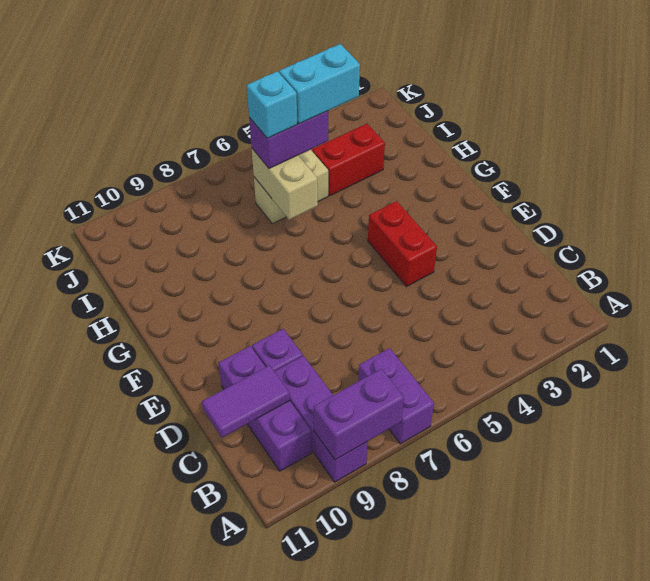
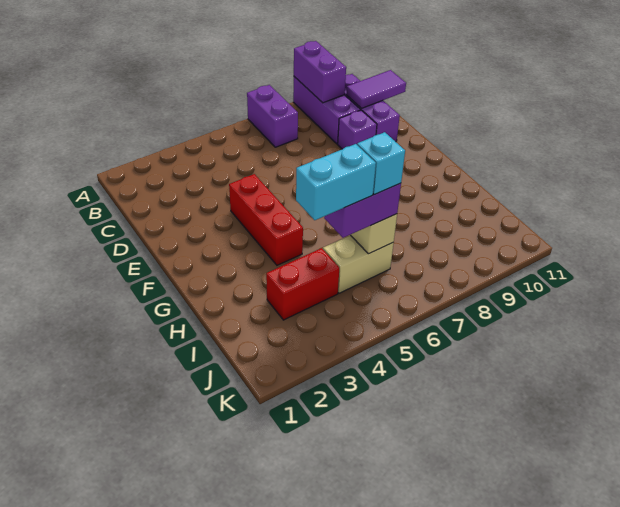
purple 1x2 brick [314,369,404,460] -> purple 1x2 brick turned to [294,41,346,103]
red 1x2 brick [368,201,437,287] -> red 1x3 brick [229,174,303,265]

